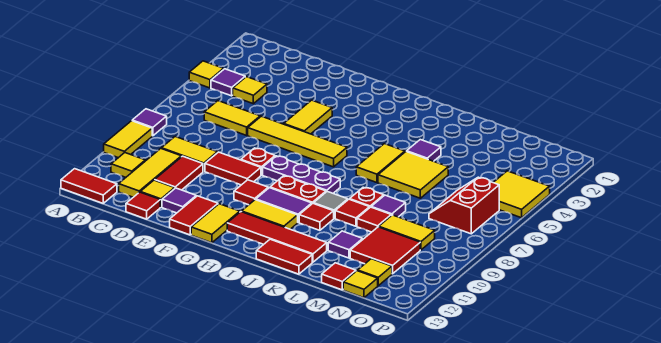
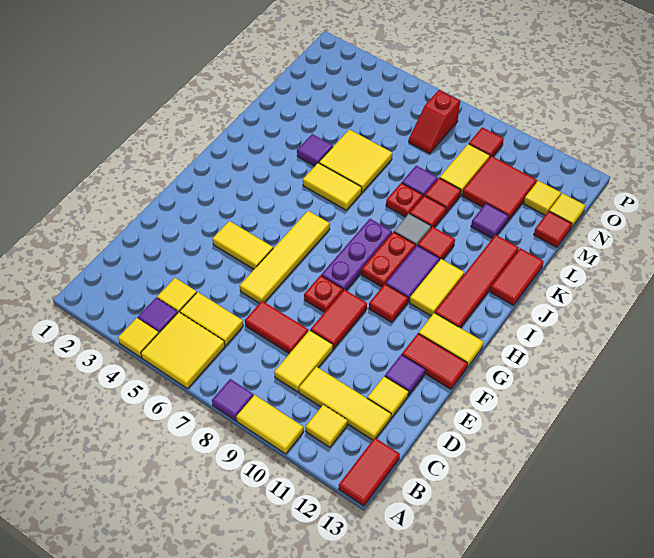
yellow 1x2 tile [204,101,260,135] -> yellow 1x2 tile turned to [180,292,243,346]
red 1x2 tile [155,156,203,190] -> red 1x2 tile moved to [245,301,308,354]
red 1x1 tile [126,192,160,219] -> red 1x1 tile moved to [469,127,504,157]
red 2x2 slope [429,177,499,234] -> red 1x2 slope [409,90,460,153]
yellow 2x2 tile [493,171,550,218] -> yellow 2x2 tile moved to [141,312,225,389]

